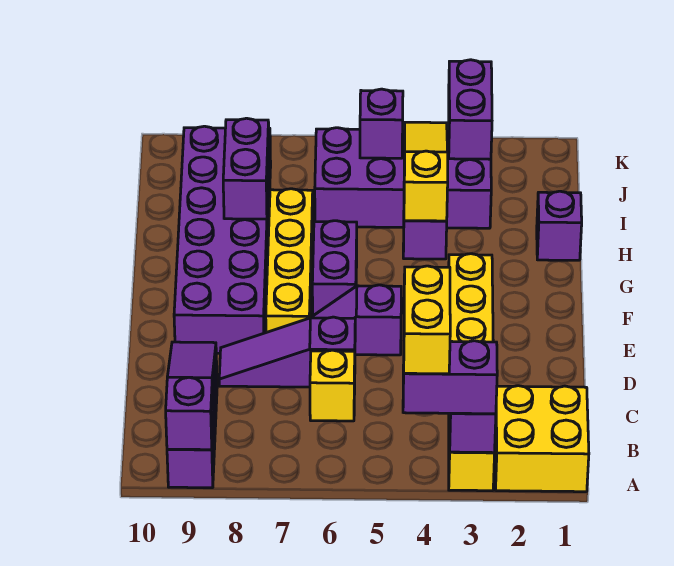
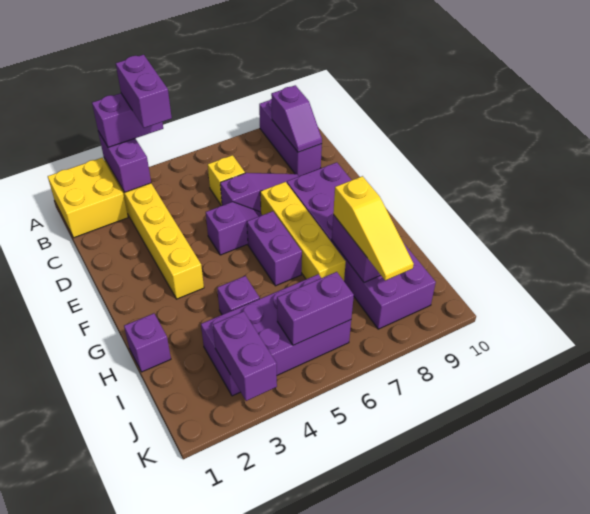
yellow 1x2 brick [404,266,450,374] -> purple 1x2 brick [116,55,172,128]
purple 1x3 slope [166,342,216,450] -> purple 1x2 slope [271,85,322,152]
yellow 1x3 slope [404,122,448,221] -> yellow 1x3 slope moved to [333,176,414,280]
purple 1x1 brick [360,89,403,158] -> purple 1x2 brick [277,272,354,345]

